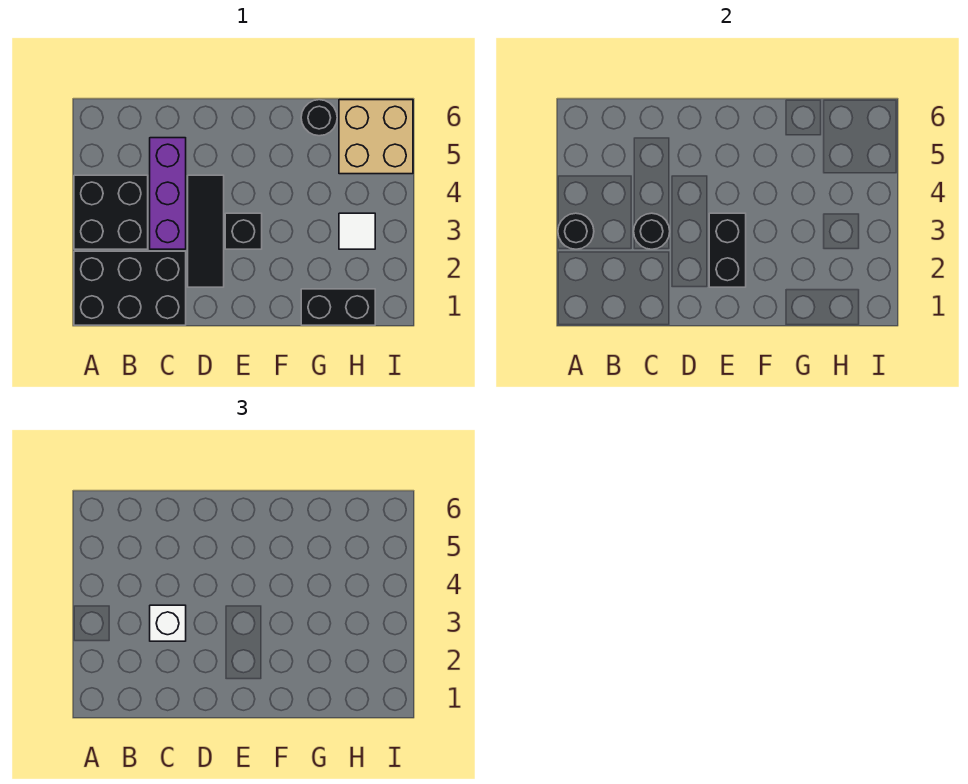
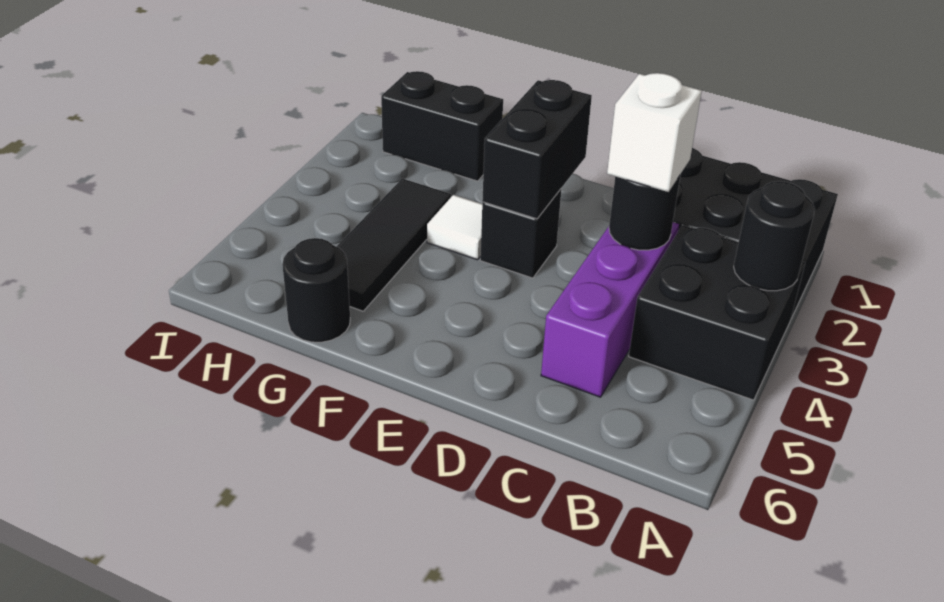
black 1x3 tile [188,175,224,287] -> black 1x3 tile moved to [337,178,451,311]
white 1x1 tile [339,213,375,249] -> white 1x1 tile moved to [427,195,482,260]
tan 2x2 brick [339,100,413,174] -> none

